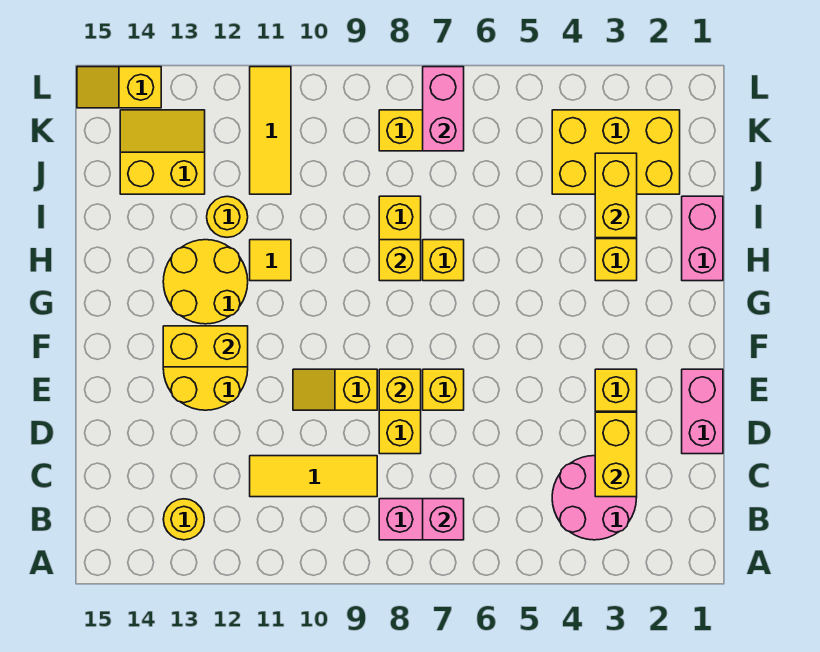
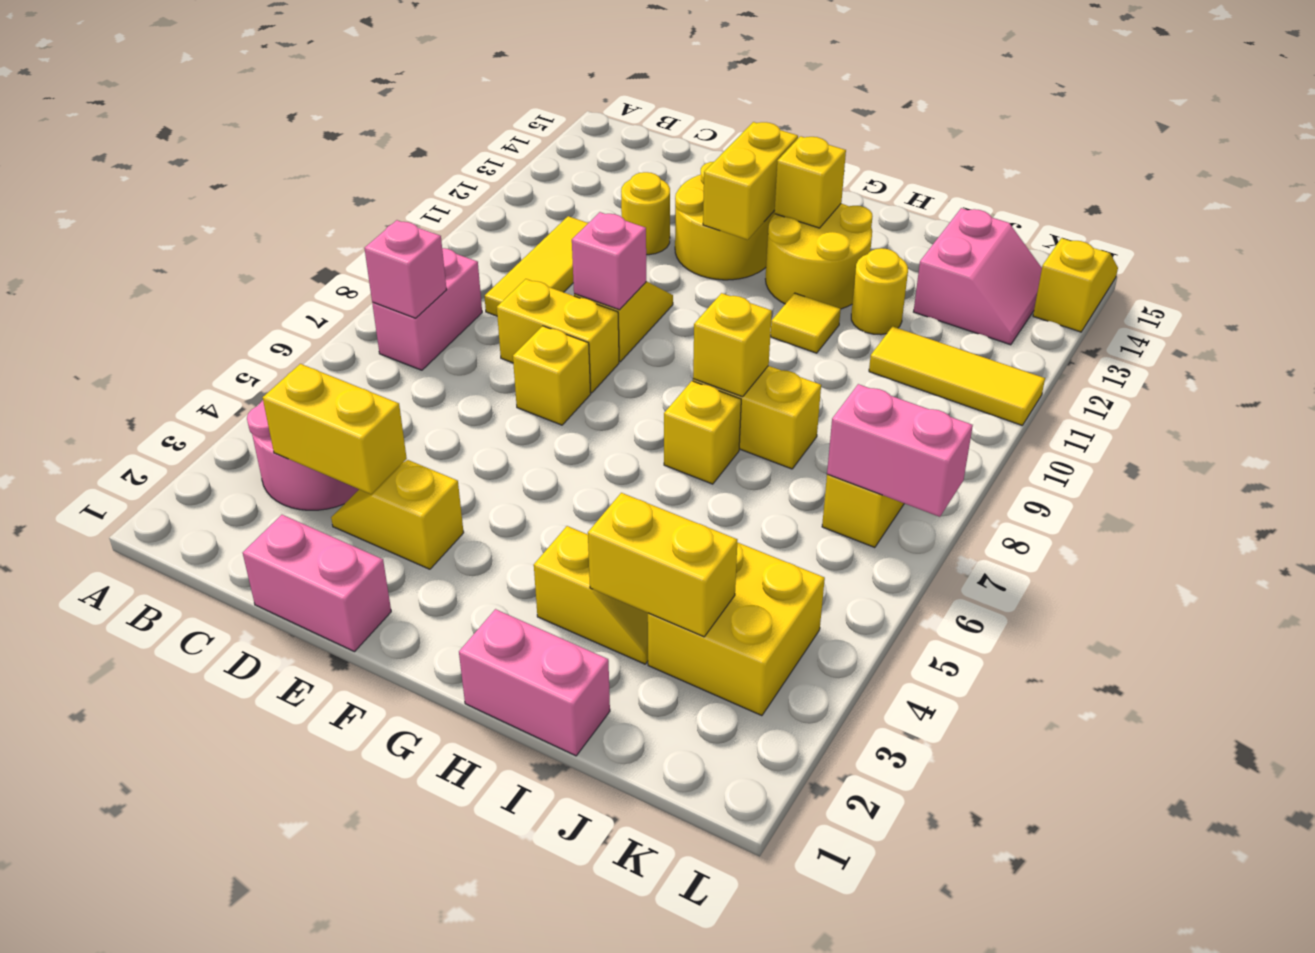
yellow 1x1 round brick [163,499,204,540] -> yellow 1x1 round brick moved to [621,172,670,255]
yellow 1x1 brick [379,369,421,410] -> yellow 1x1 brick moved to [775,136,846,228]
none -> pink 1x1 brick [572,212,646,310]
yellow 2x3 brick [552,110,680,194] -> yellow 2x2 brick [648,542,825,716]
yellow 2x2 slope [120,110,205,194] -> pink 2x2 slope [914,208,1042,345]

